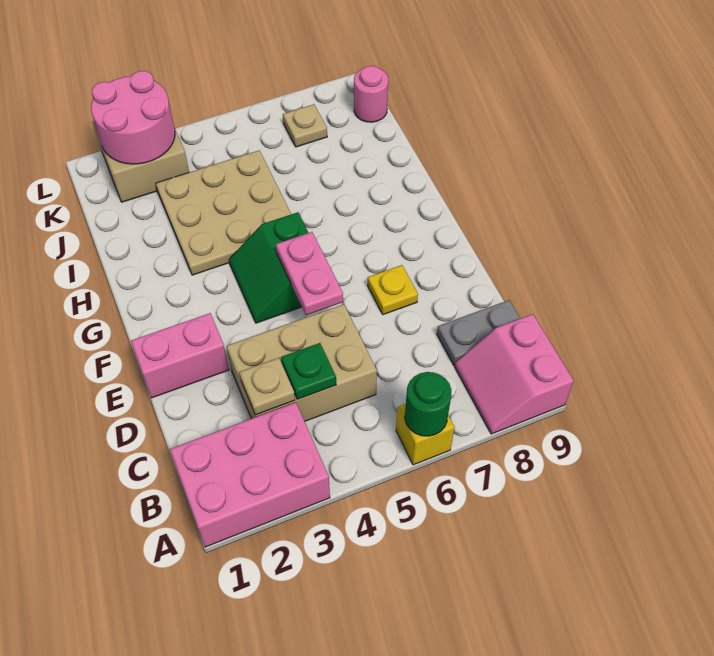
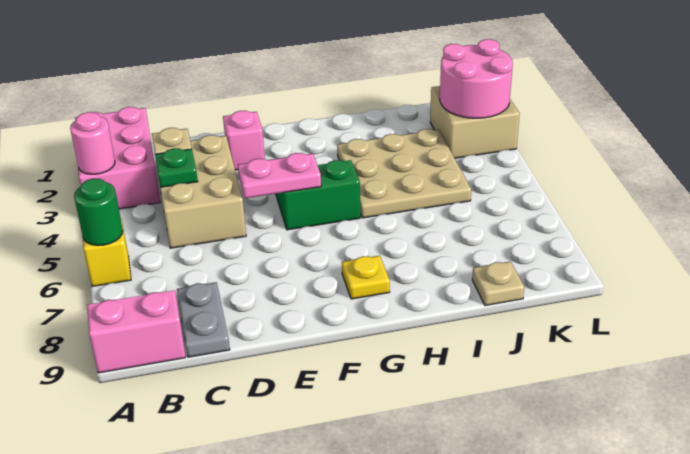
pink 1x2 brick [131,313,229,398] -> pink 1x1 brick [223,111,265,170]
yellow 1x1 plate [367,265,418,315] -> yellow 1x1 plate moved to [342,256,390,299]
tan 1x1 plate [283,104,327,147] -> tan 1x1 plate moved to [472,261,524,306]
pink 1x1 round brick [354,66,388,122] -> pink 1x1 round brick moved to [70,112,115,174]

